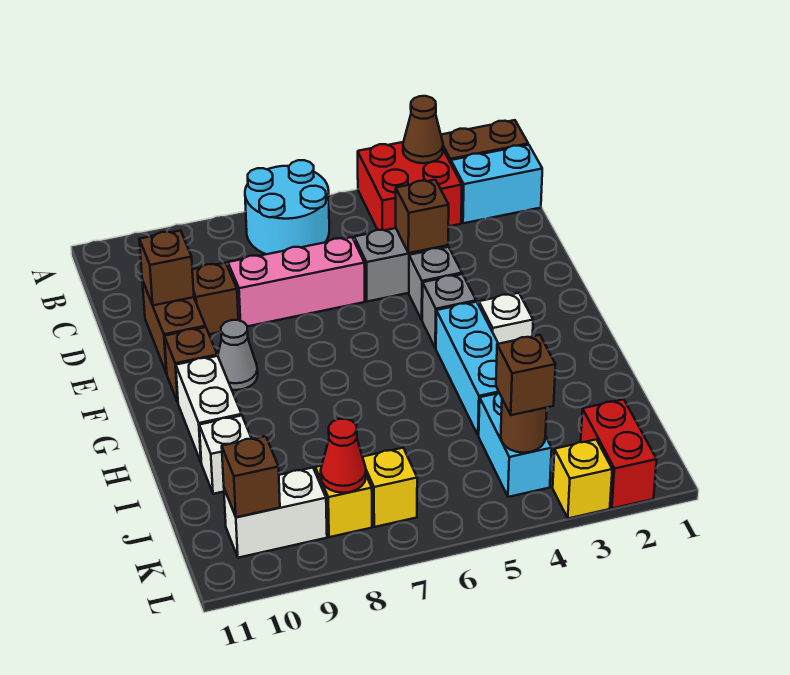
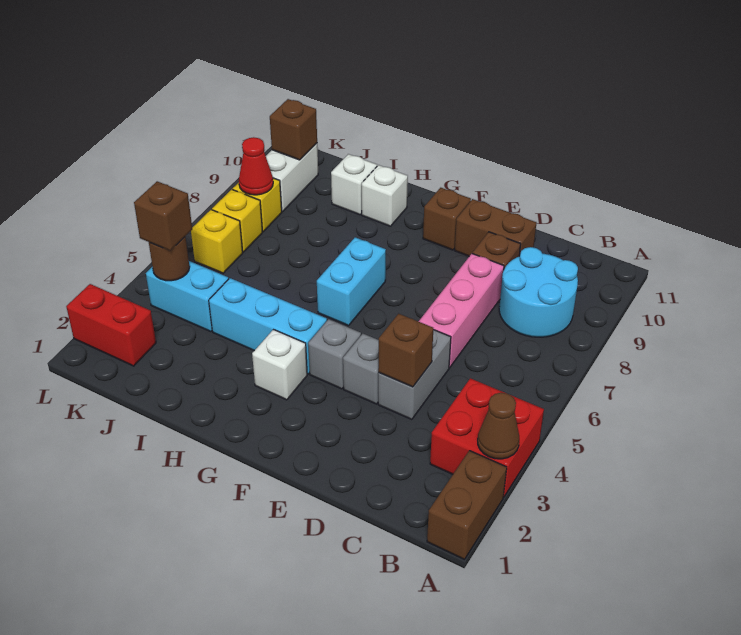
cyan 2x2 round brick [245,160,329,254] -> cyan 2x2 round brick moved to [499,247,578,337]
cyan 1x2 brick [451,145,542,223] -> cyan 1x2 brick moved to [317,237,386,326]
brown 1x1 brick [139,231,194,305] -> none
grey 1x1 cone [218,320,258,390] -> none
white 1x2 brick [176,356,242,462] -> white 1x1 brick [362,165,408,226]
yellow 1x1 brick [553,439,612,518] -> yellow 1x1 brick moved to [191,210,243,273]

